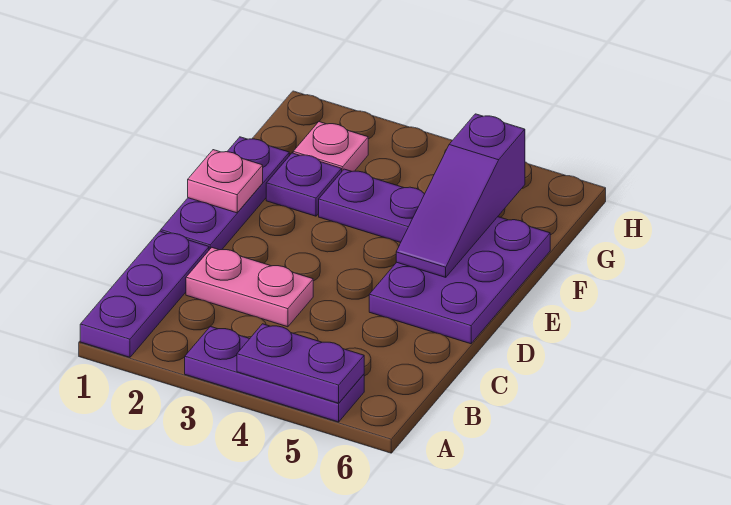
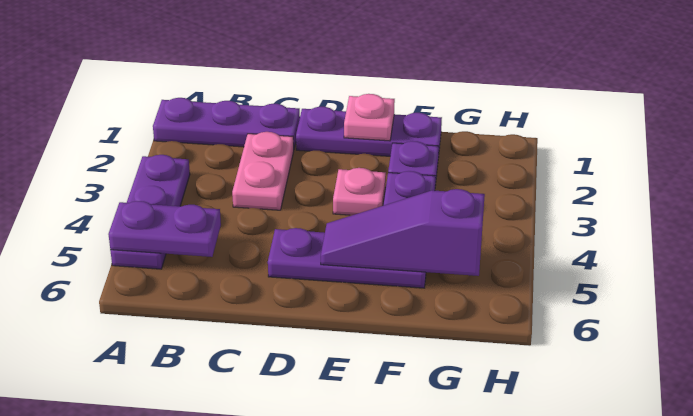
purple 1x2 plate [237,324,364,403] -> purple 1x2 plate turned to [108,201,221,257]
purple 2x3 plate [369,217,550,344] -> purple 1x3 plate [268,228,426,288]
pink 1x1 plate [293,122,368,171] -> pink 1x1 plate moved to [333,168,386,215]

